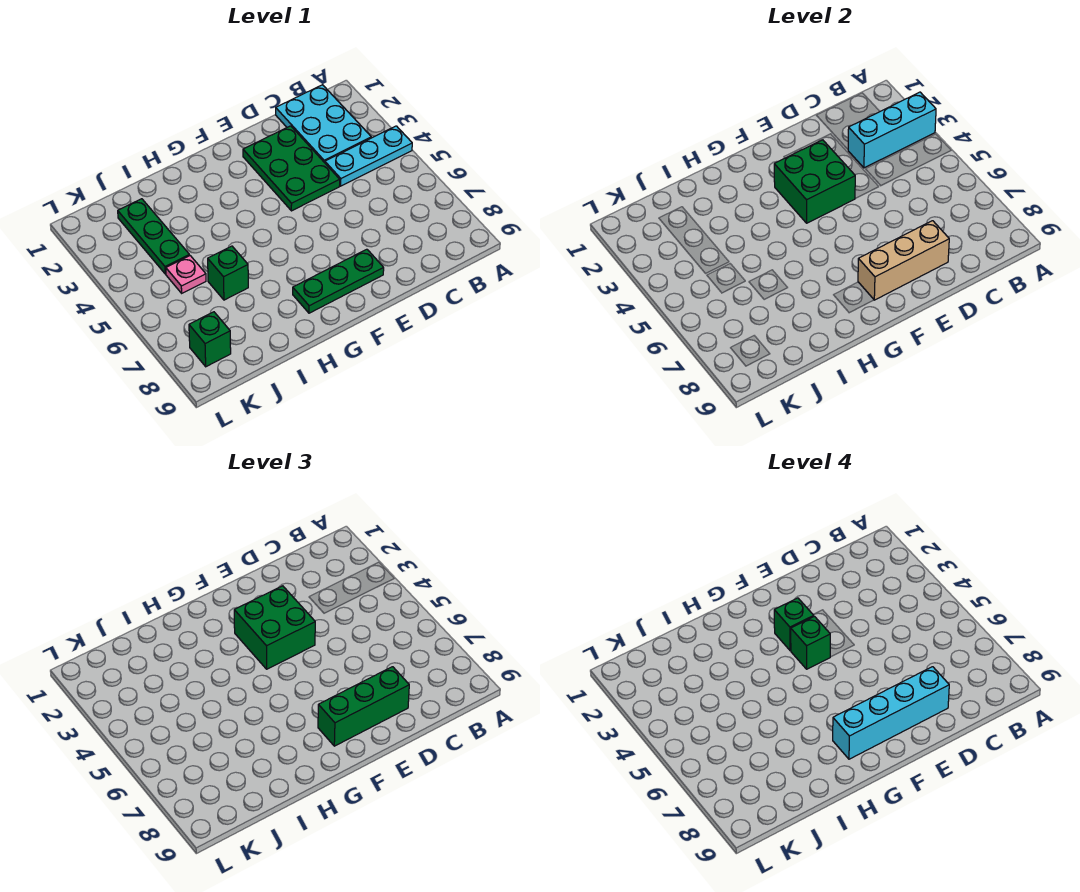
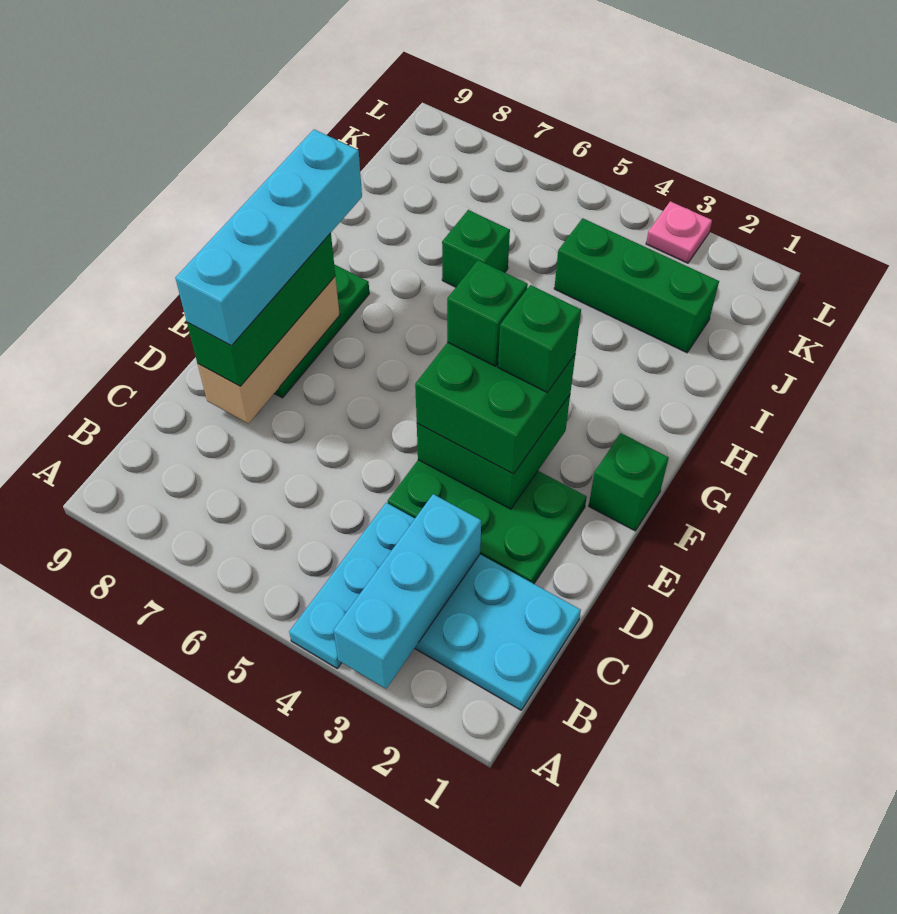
green 1x3 plate [118,199,189,274] -> green 1x3 brick [554,218,719,353]
pink 1x1 plate [166,256,206,293] -> pink 1x1 plate moved to [646,201,712,263]
green 1x1 brick [189,312,231,367] -> green 1x1 brick moved to [589,433,669,531]

